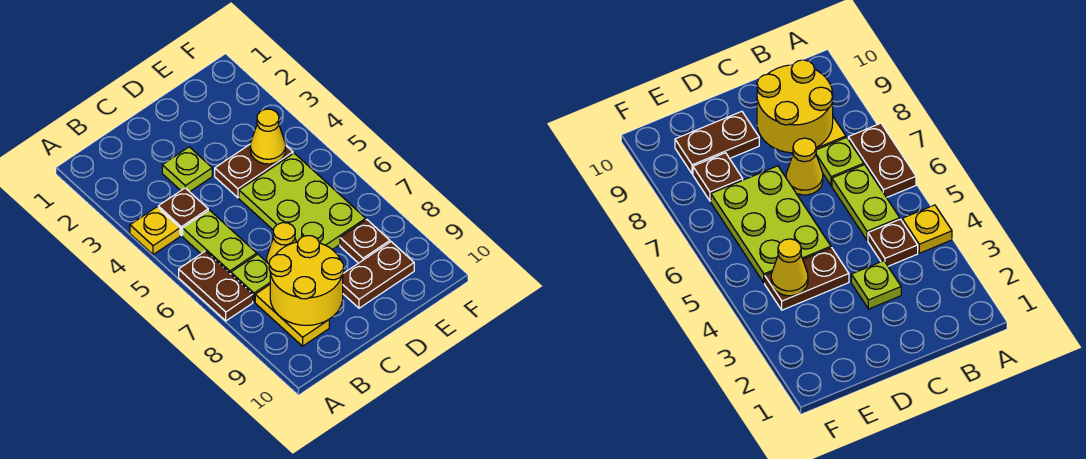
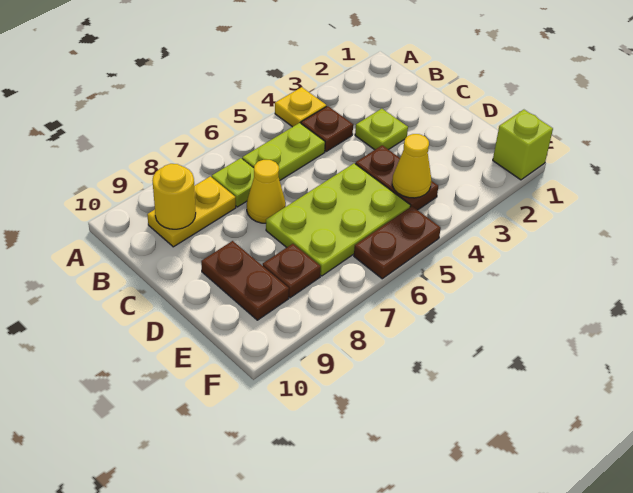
brown 1x2 plate [179,251,253,321] -> brown 1x2 plate moved to [354,206,441,279]
yellow 2x2 round brick [269,236,344,325] -> yellow 1x1 round brick [152,164,196,229]
none -> lime 1x1 brick [493,110,553,180]

